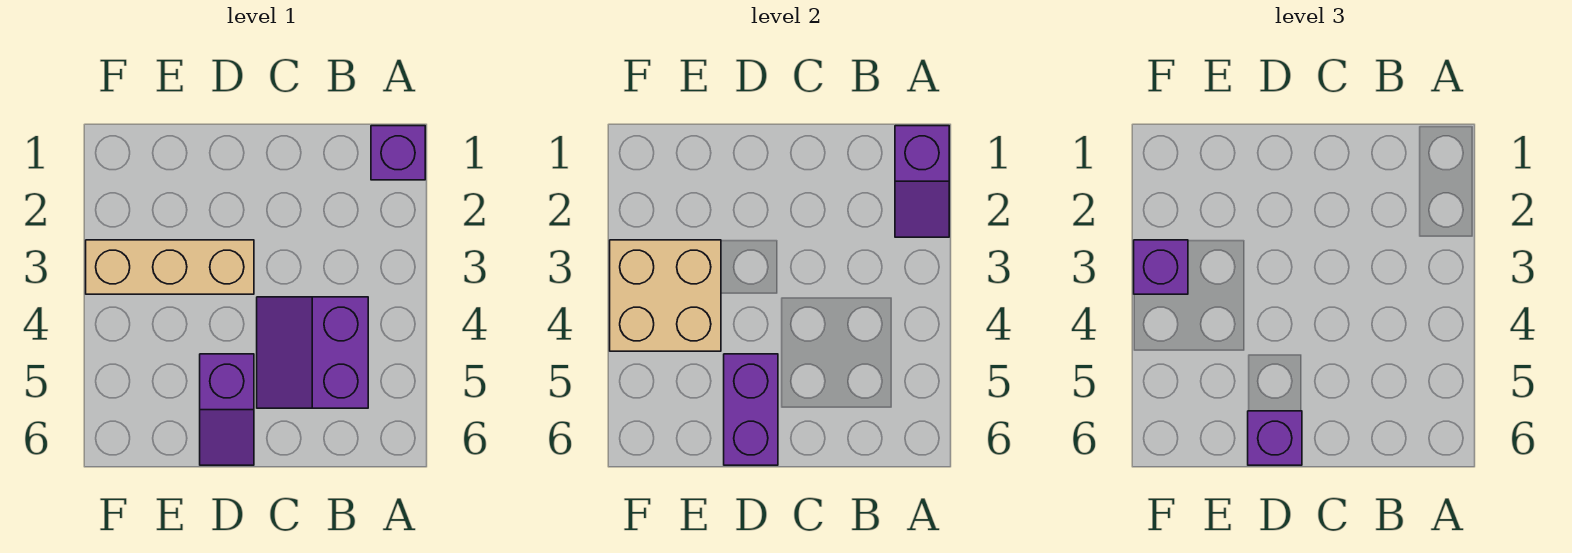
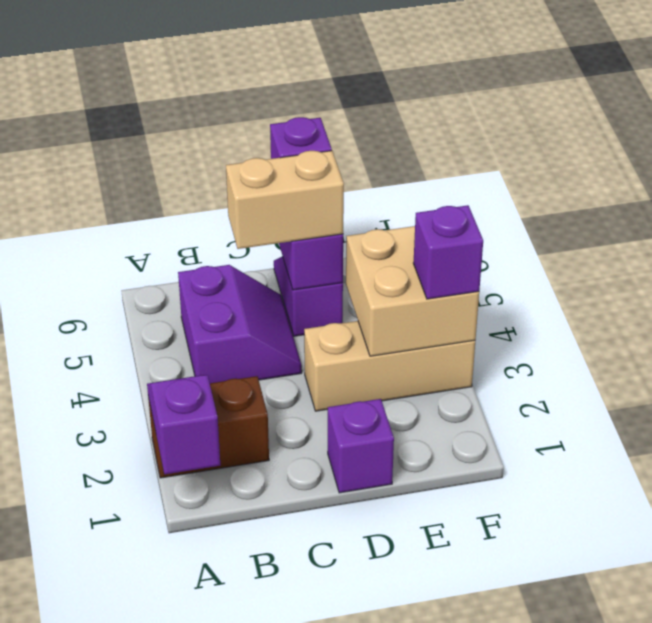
purple 1x1 brick [371,126,425,180] -> purple 1x1 brick moved to [328,399,394,493]
none -> brown 1x2 brick [148,376,269,478]
none -> tan 1x2 brick [226,151,344,249]

